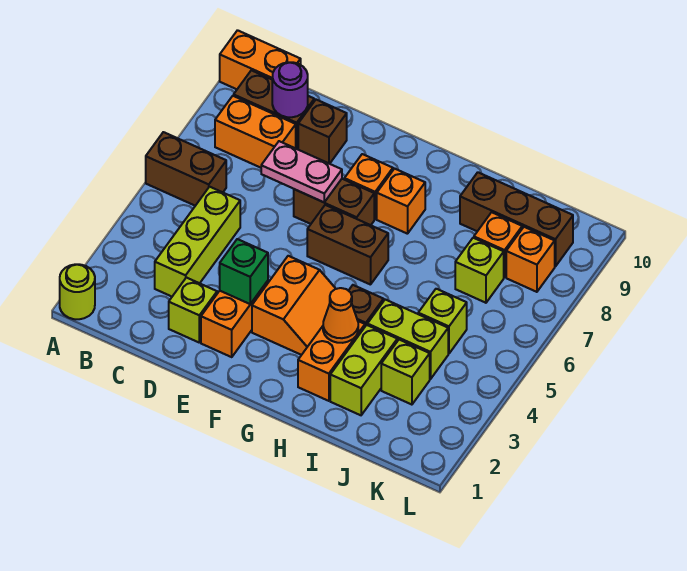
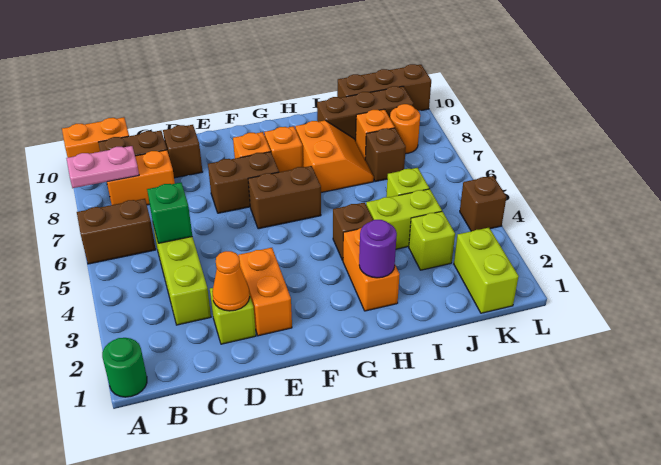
lime 1x1 round brick [60,264,95,319] -> green 1x1 round brick [102,338,147,397]
purple 1x1 round brick [272,62,308,117] -> purple 1x1 round brick moved to [359,220,397,278]
pink 1x2 plate [261,141,342,202] -> pink 1x2 plate moved to [66,146,139,188]
green 1x1 brick [220,239,268,304] -> green 1x1 brick moved to [147,183,192,243]
orange 2x2 slope [252,256,336,355] -> orange 2x2 slope moved to [295,120,374,192]
orange 1x1 cone [323,288,358,343] -> orange 1x1 cone moved to [212,251,250,311]
lime 1x2 brick [330,325,397,415] -> lime 1x2 brick moved to [454,228,519,313]
lime 1x1 brick [455,238,504,303] -> brown 1x1 brick [365,128,406,182]
none -> brown 1x3 brick [337,64,431,111]
orange 1x1 brick [506,227,555,292] -> orange 1x1 round brick [390,104,420,154]
none -> brown 1x1 brick [460,176,506,231]

